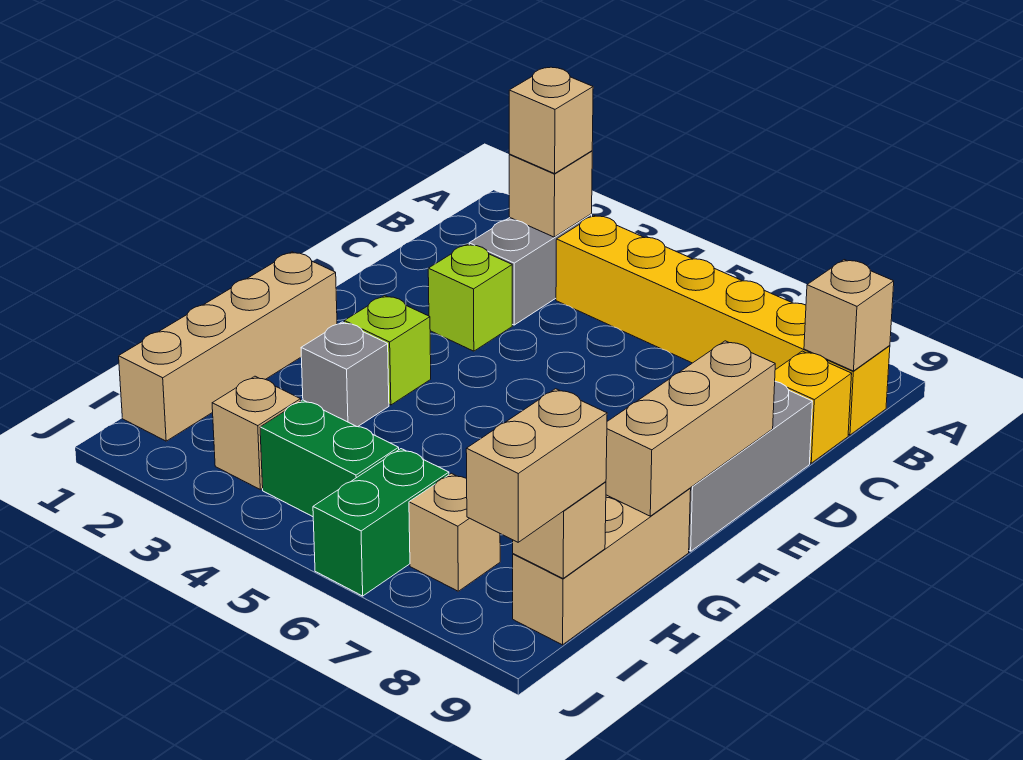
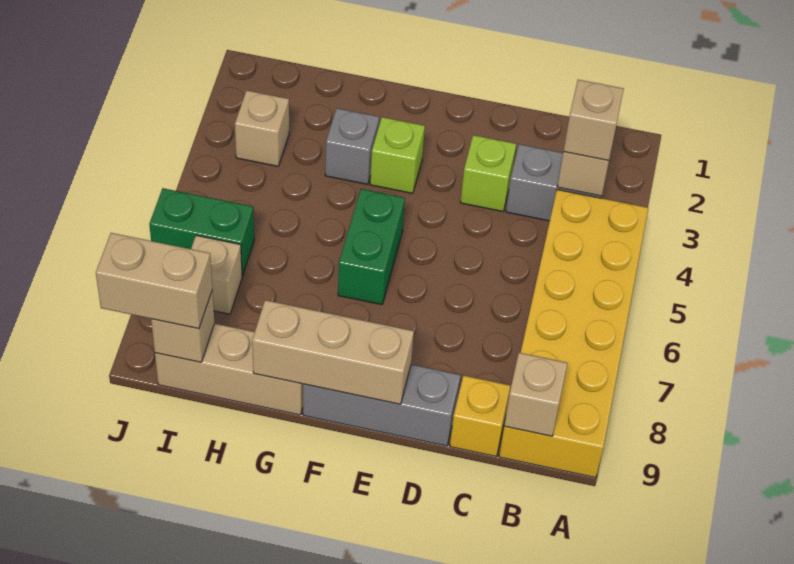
yellow 1x6 brick [556,215,890,435] -> yellow 2x6 brick [499,190,648,478]
tan 1x4 brick [119,252,337,441] -> none
green 1x2 brick [260,400,399,517] -> green 1x2 brick moved to [338,189,405,305]

